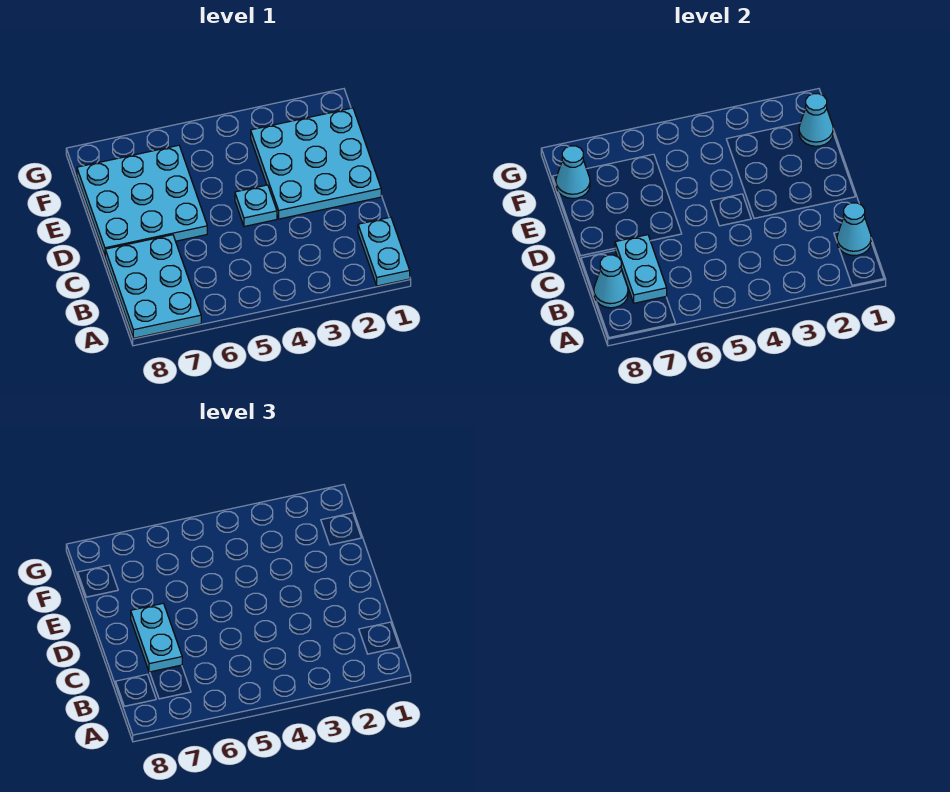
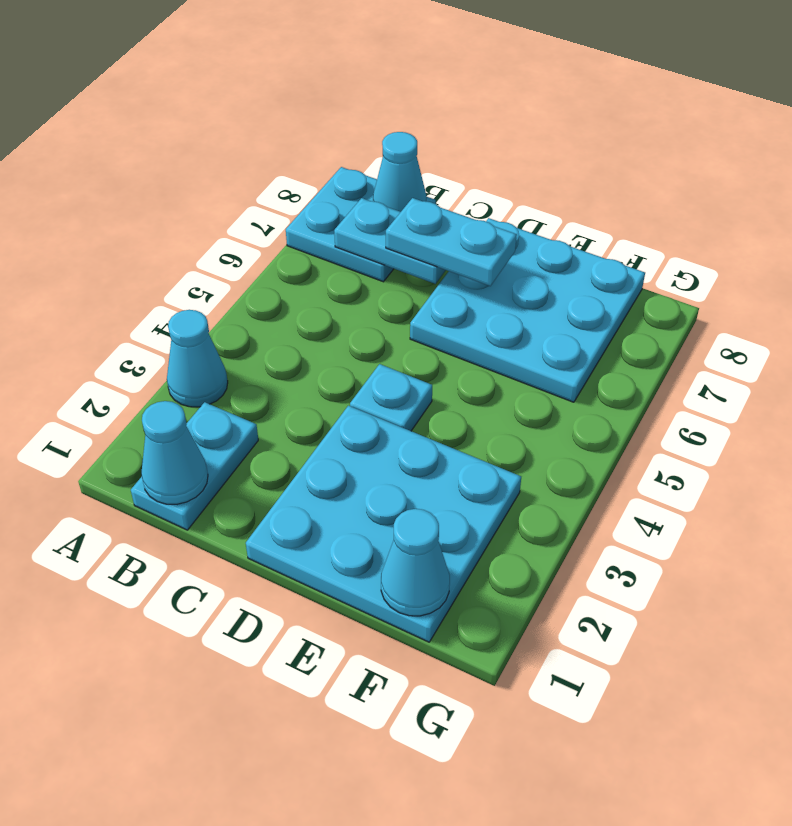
cyan 1x2 plate [358,217,410,286] -> cyan 1x2 plate turned to [131,402,258,530]
cyan 2x3 plate [105,235,201,338] -> cyan 2x2 plate [286,167,436,282]
cyan 1x1 cone [556,146,590,199] -> cyan 1x1 cone moved to [167,310,228,407]

